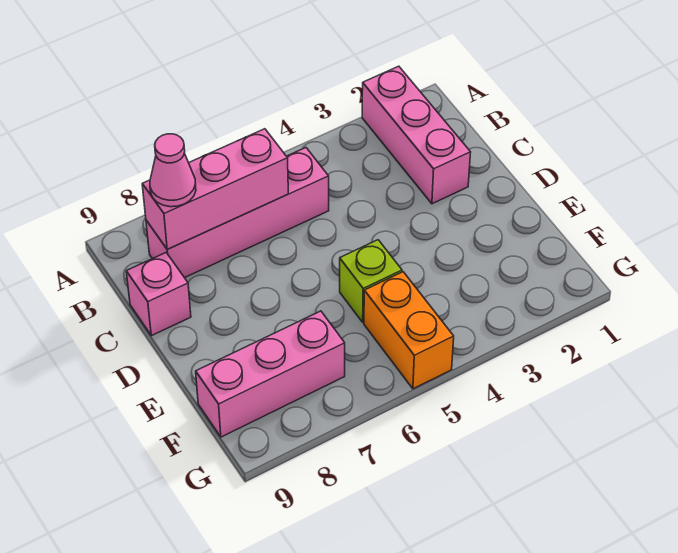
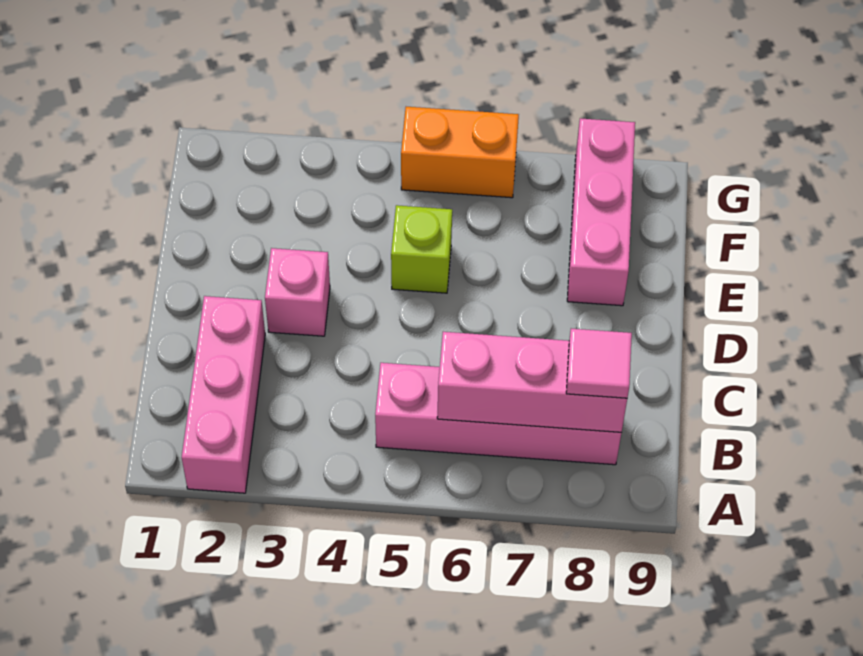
pink 1x1 cone [150,134,196,207] -> pink 1x1 tile [566,329,632,398]
pink 1x1 brick [126,253,191,336] -> pink 1x1 brick moved to [265,248,330,336]
orange 1x2 brick [364,272,454,389] -> orange 1x2 brick turned to [401,107,519,198]
pink 1x3 brick [196,311,345,437] -> pink 1x3 brick turned to [567,118,635,306]

